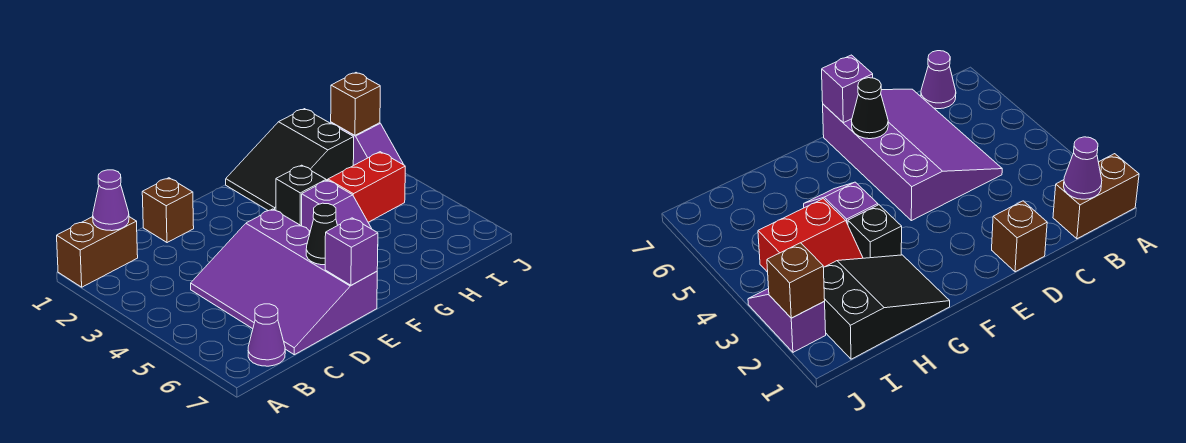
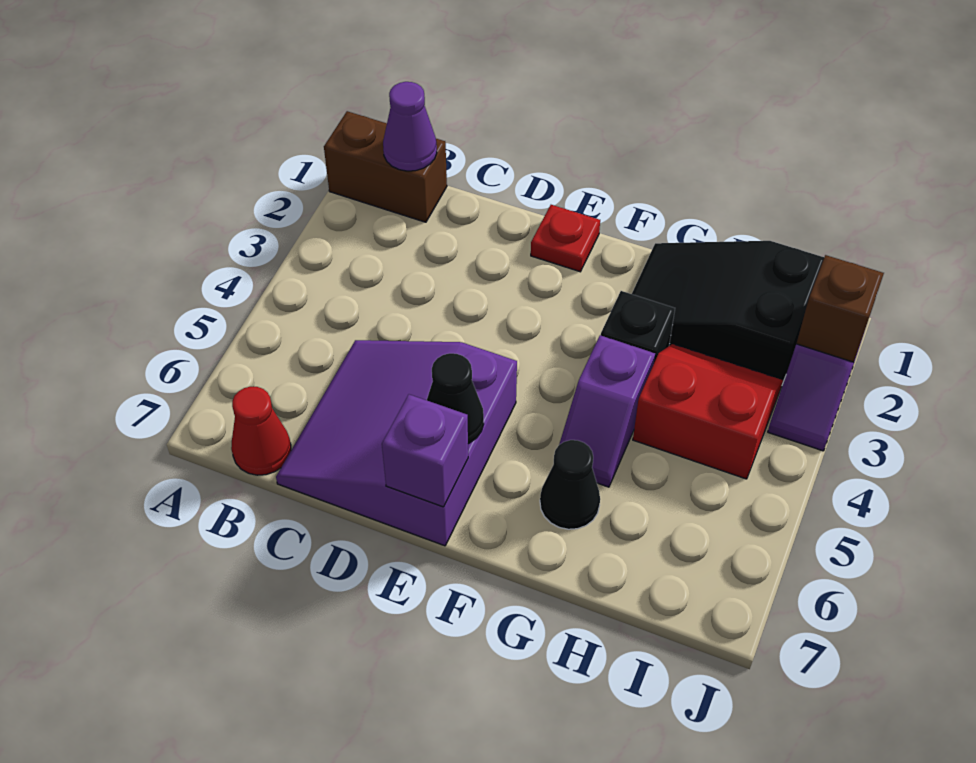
purple 1x1 cone [248,304,285,366] -> red 1x1 cone [231,387,291,475]
purple 3x4 slope [191,209,377,355] -> purple 3x3 slope [276,340,517,546]
brown 1x1 brick [142,178,194,243] -> none
none -> red 1x1 plate [531,205,600,272]
none -> black 1x1 cone [540,440,600,529]

